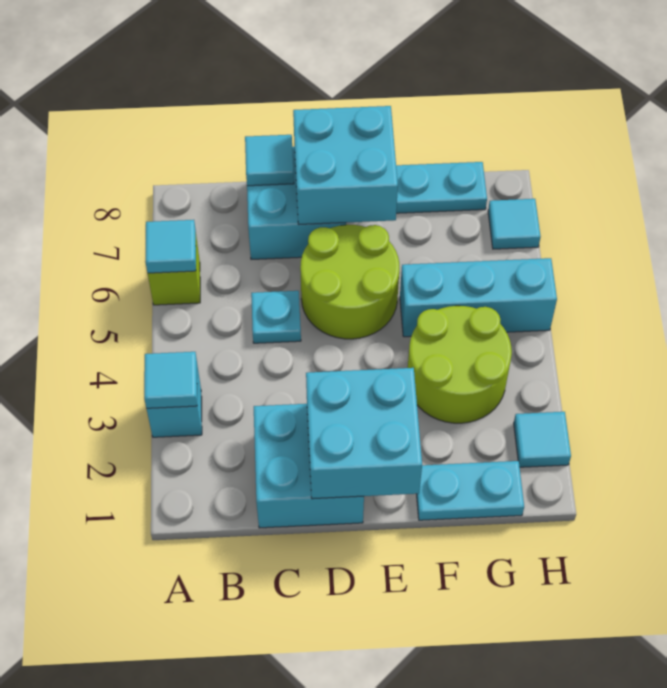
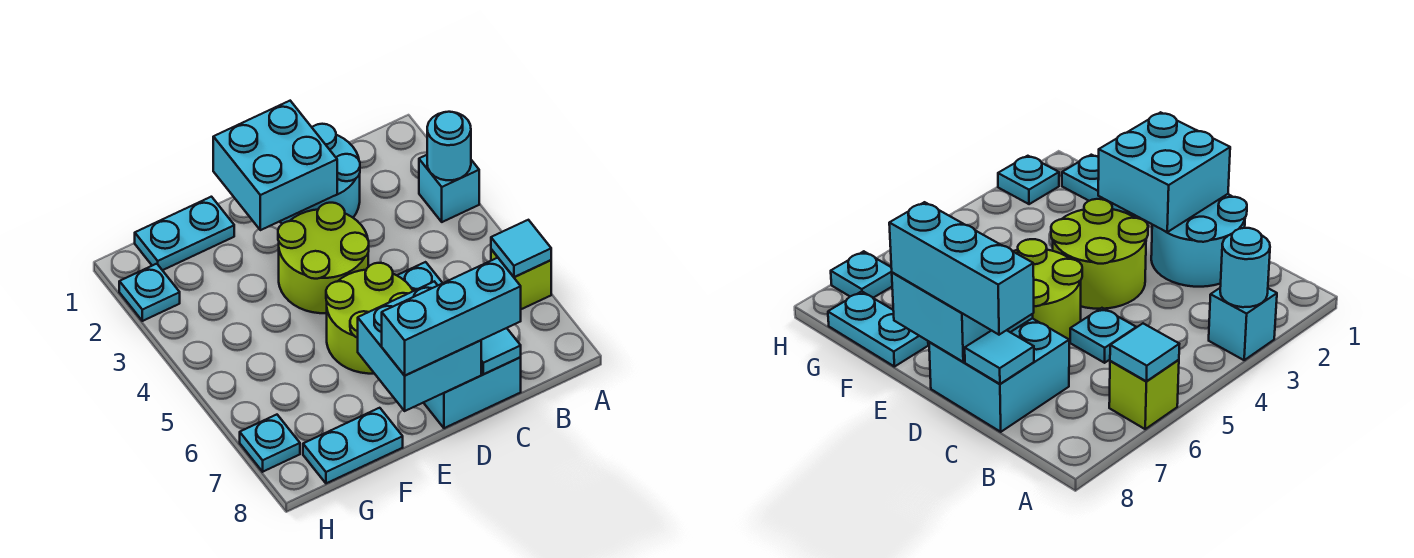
cyan 1x1 tile [144,352,197,408] -> cyan 1x1 round brick [427,112,471,180]
cyan 2x2 brick [254,404,364,528] -> cyan 2x2 round brick [280,124,360,224]
lime 2x2 round brick [408,306,512,423] -> lime 2x2 round brick moved to [278,203,369,313]
cyan 1x3 brick [400,258,557,337] -> cyan 1x3 brick moved to [382,258,521,376]
cyan 1x1 tile [514,412,571,467] -> cyan 1x1 plate [119,264,180,321]
cyan 1x1 tile [488,199,541,249] -> cyan 1x1 plate [240,415,300,472]

